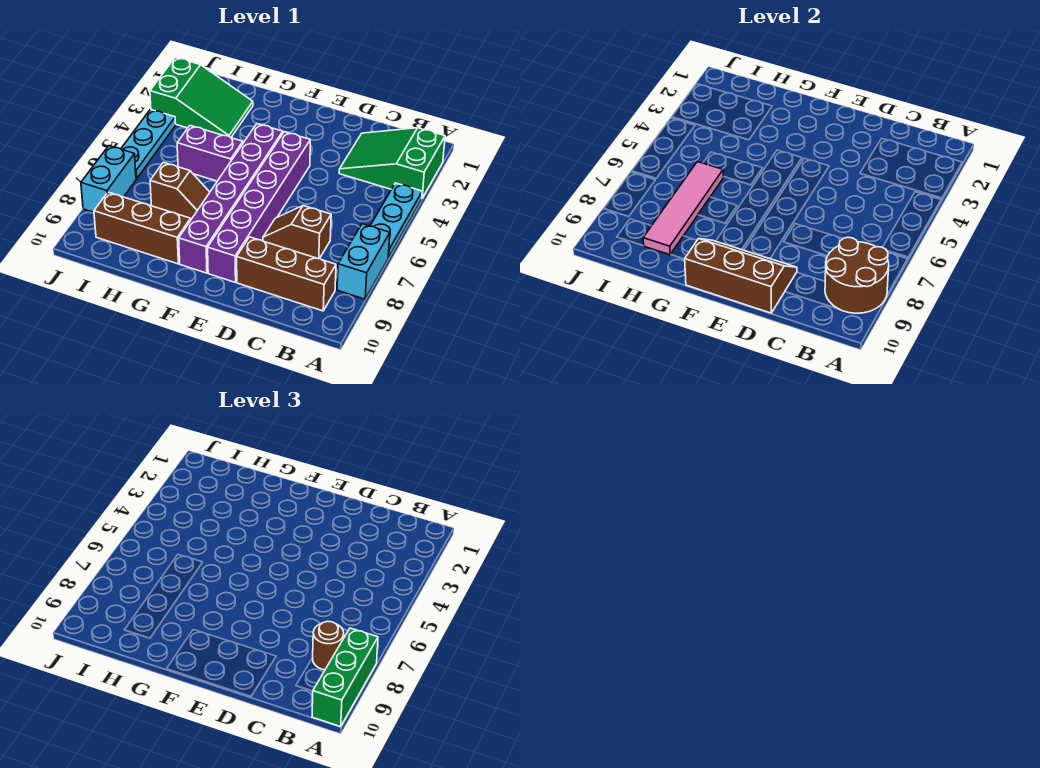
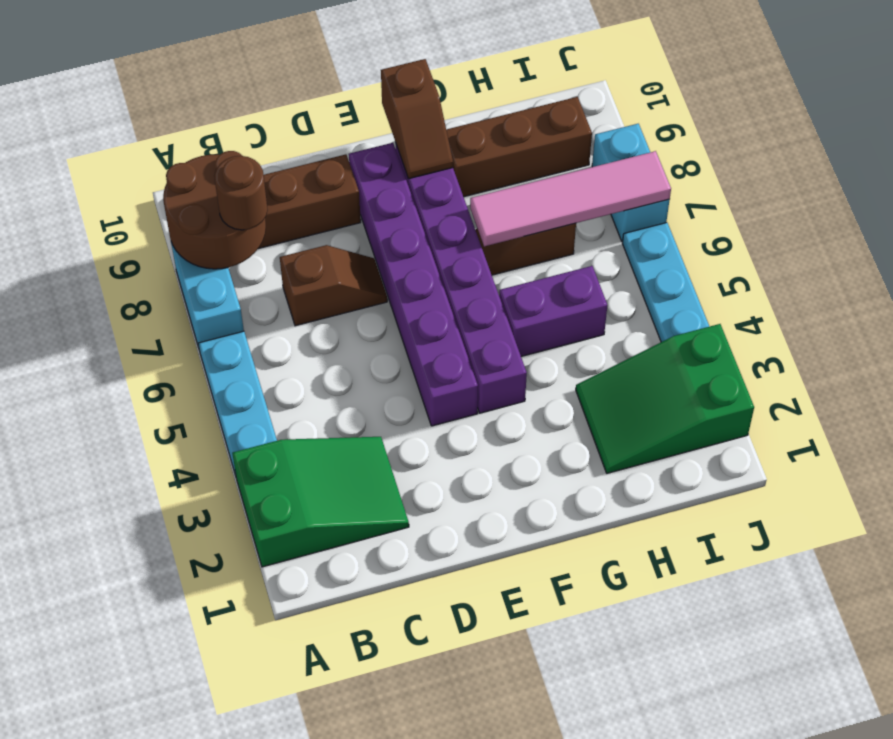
green 1x3 brick [312,628,378,727] -> none
brown 2x3 slope [685,239,797,313] -> brown 1x2 slope [381,59,453,179]
pink 1x4 tile [643,162,723,255] -> pink 1x4 tile turned to [470,151,671,246]

